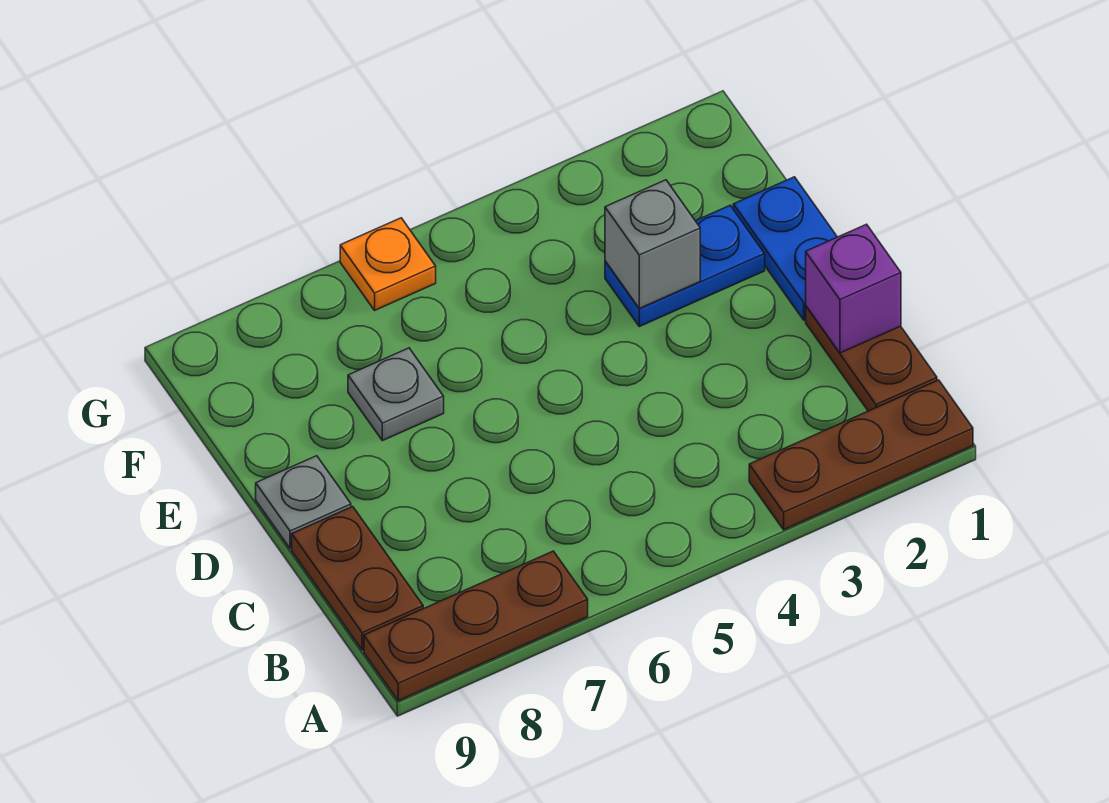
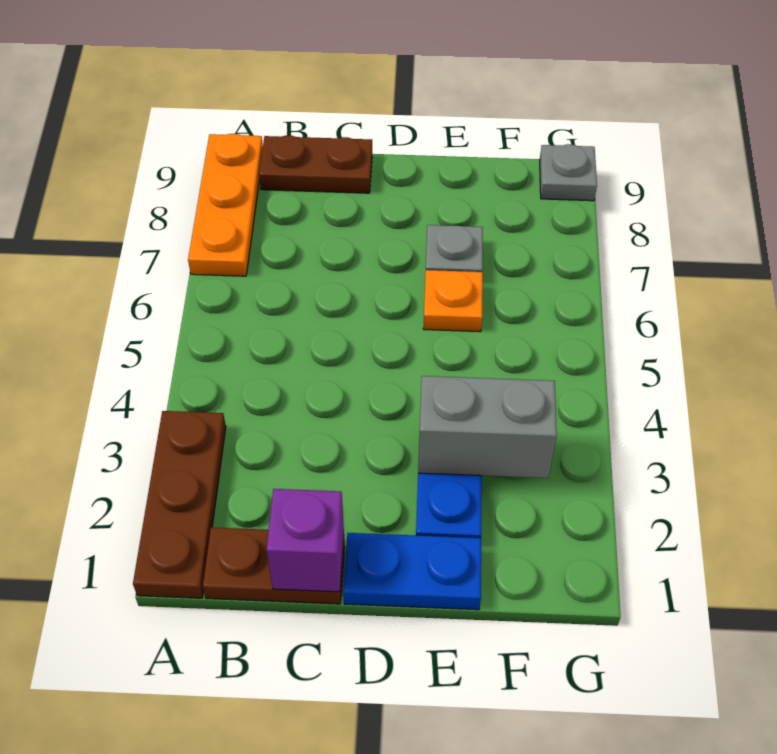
brown 1x3 plate [364,551,588,701] -> orange 1x3 plate [188,134,263,276]
grey 1x1 plate [256,456,351,548] -> grey 1x1 plate moved to [540,144,597,201]
grey 1x1 brick [605,180,700,308] -> grey 1x2 brick [418,376,557,478]
orange 1x1 plate [340,218,436,310] -> orange 1x1 plate moved to [423,270,483,332]

